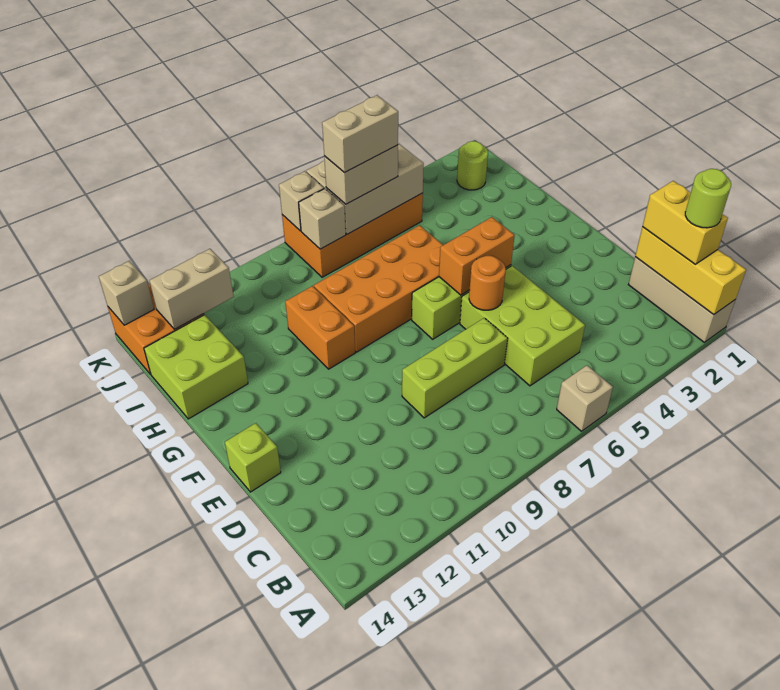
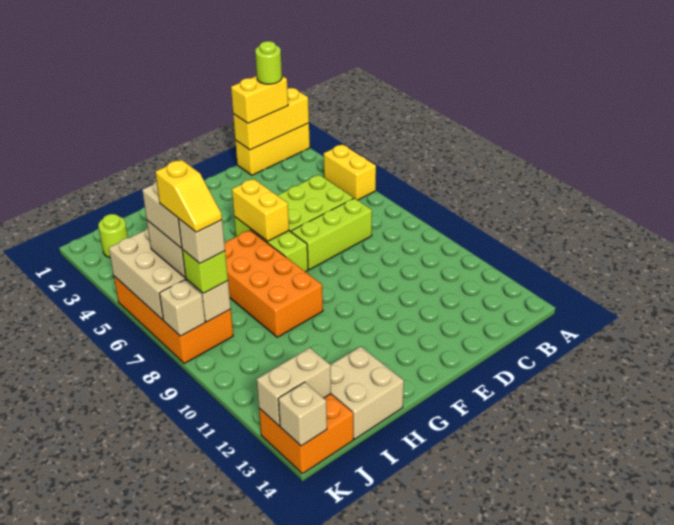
tan 1x3 brick [628,257,735,342] -> yellow 1x3 brick [235,123,310,175]
none -> yellow 1x2 brick [324,144,376,200]
tan 1x1 brick [557,365,613,431] -> tan 1x1 brick moved to [178,219,225,263]
lime 1x3 brick [402,318,508,418] -> lime 1x3 brick turned to [291,198,372,270]
orange 1x1 round brick [469,256,506,310] -> none
lime 1x1 brick [225,423,281,492] -> lime 1x1 brick moved to [182,250,228,293]
orange 1x2 brick [439,217,515,295] -> yellow 1x2 brick [232,179,289,241]
orange 1x2 brick [285,286,355,369] -> none
lime 2x2 brick [144,315,248,419] -> tan 2x2 brick [331,346,404,439]
none -> yellow 1x2 slope [156,160,222,232]
tan 1x2 brick [149,249,234,329] -> tan 1x2 brick turned to [257,348,331,426]

